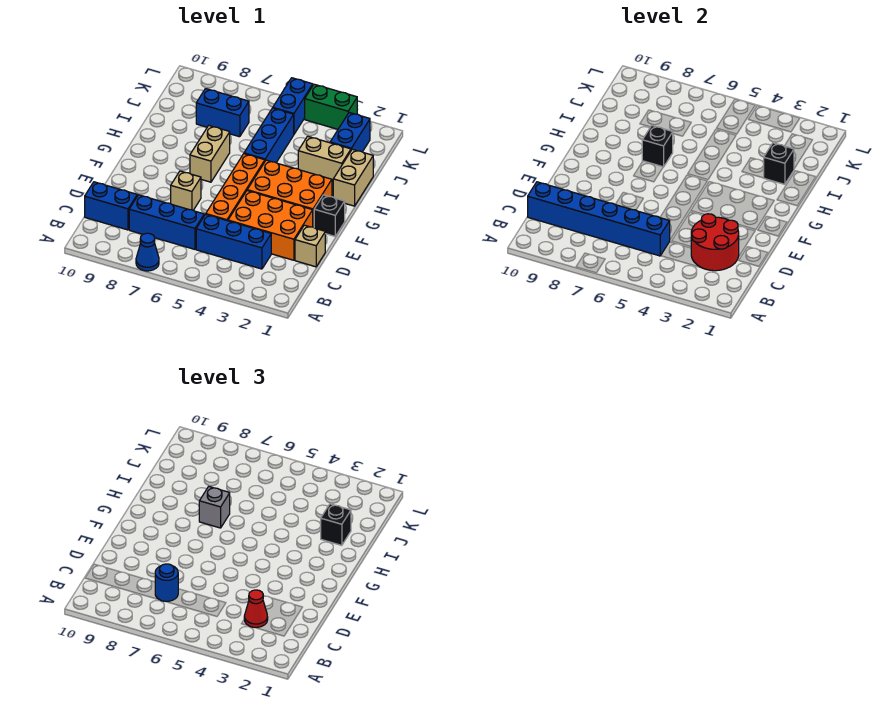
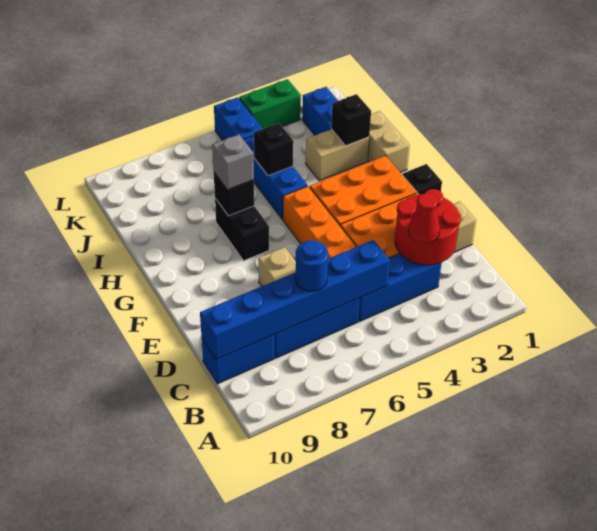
blue 1x1 cone [136,233,159,271] -> none
tan 1x2 brick [190,126,230,182] -> black 1x2 brick [215,198,269,261]
black 1x1 brick [321,504,351,545] -> black 1x1 brick moved to [254,123,293,176]
blue 1x2 brick [196,89,249,137] -> none

